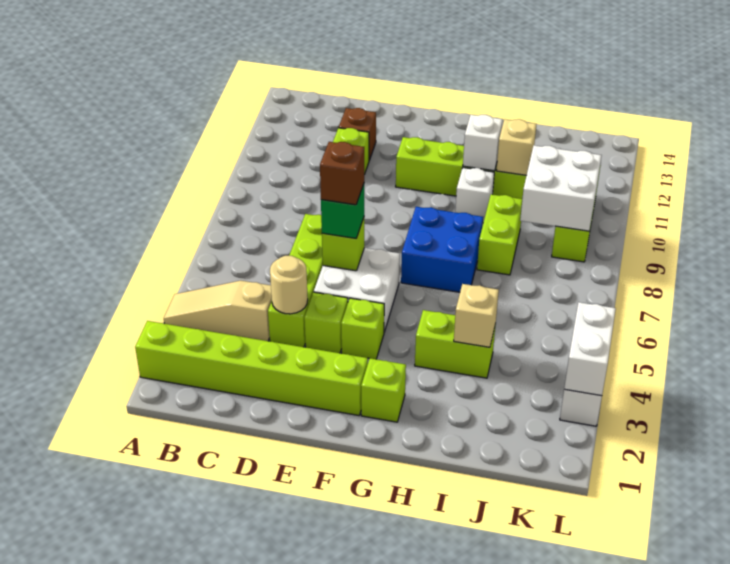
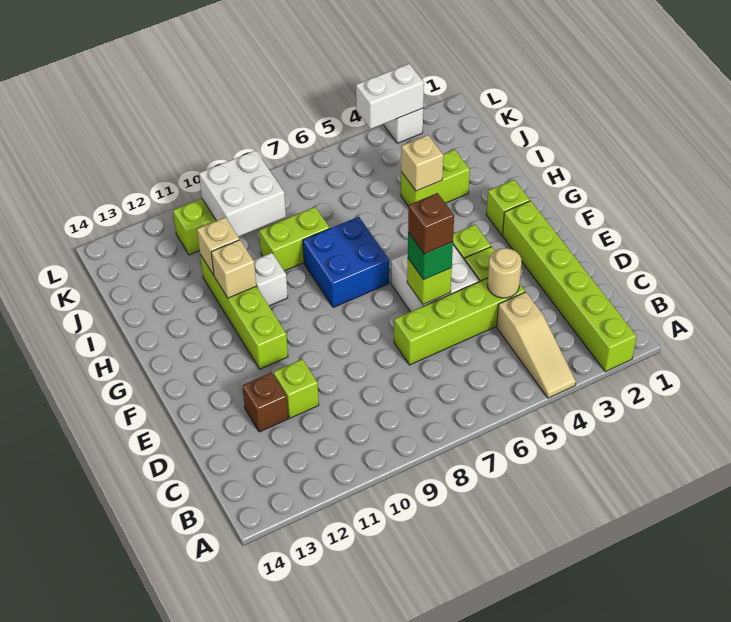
lime 1x2 brick [415,310,496,378] -> lime 1x2 brick turned to [401,149,470,206]
white 1x1 brick [463,115,503,171] -> tan 1x1 brick [211,240,256,298]

